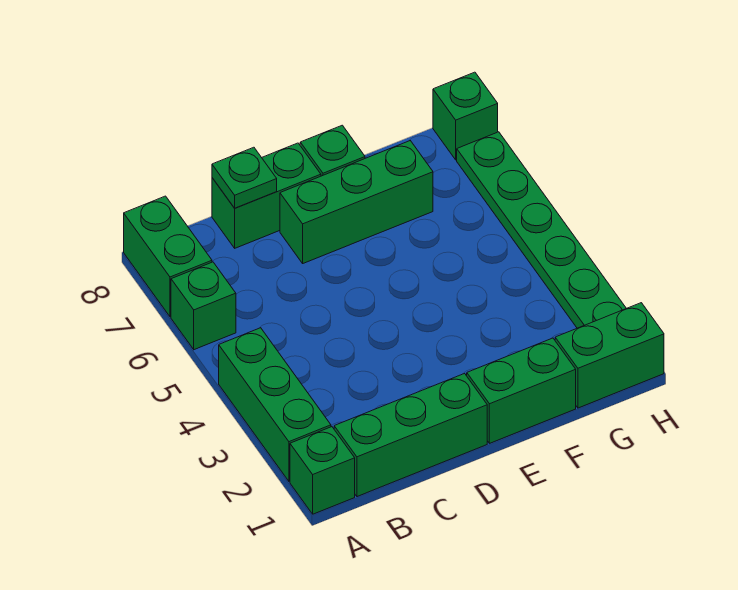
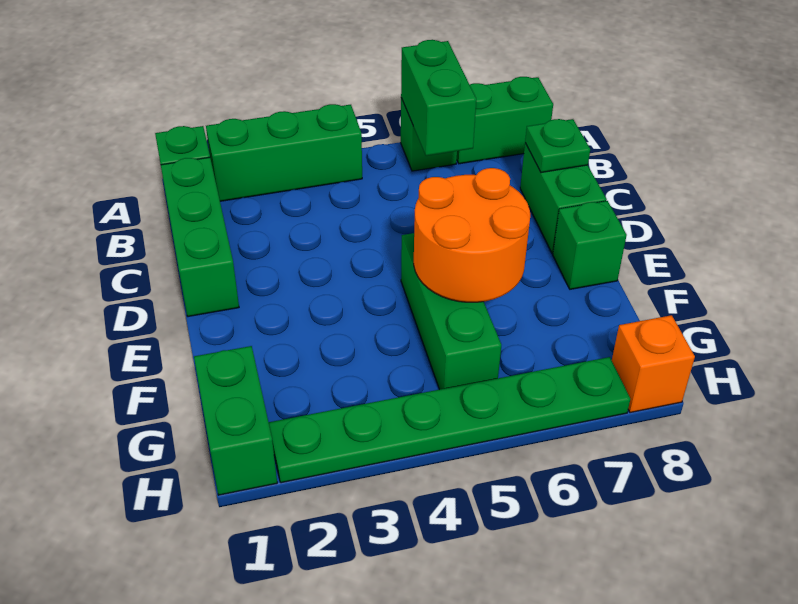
green 1x3 brick [280,141,433,263] -> green 1x3 brick moved to [401,233,501,389]
green 1x2 brick [467,338,576,443] -> green 1x2 brick moved to [401,40,476,156]
none -> orange 2x2 round brick [414,168,530,302]
green 1x1 brick [433,72,498,160] -> orange 1x1 brick [612,315,695,413]

